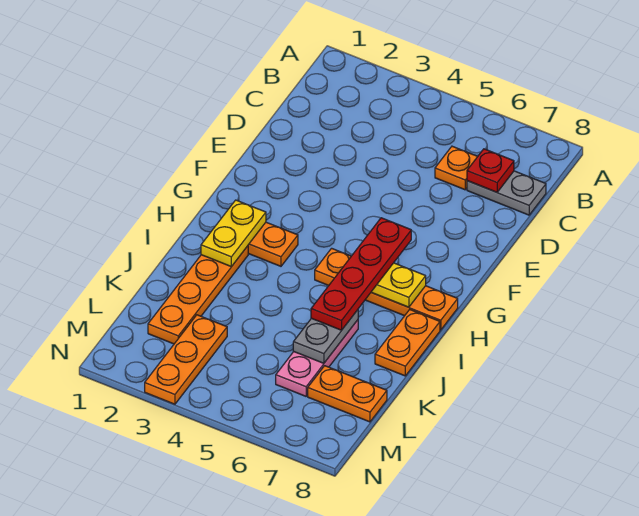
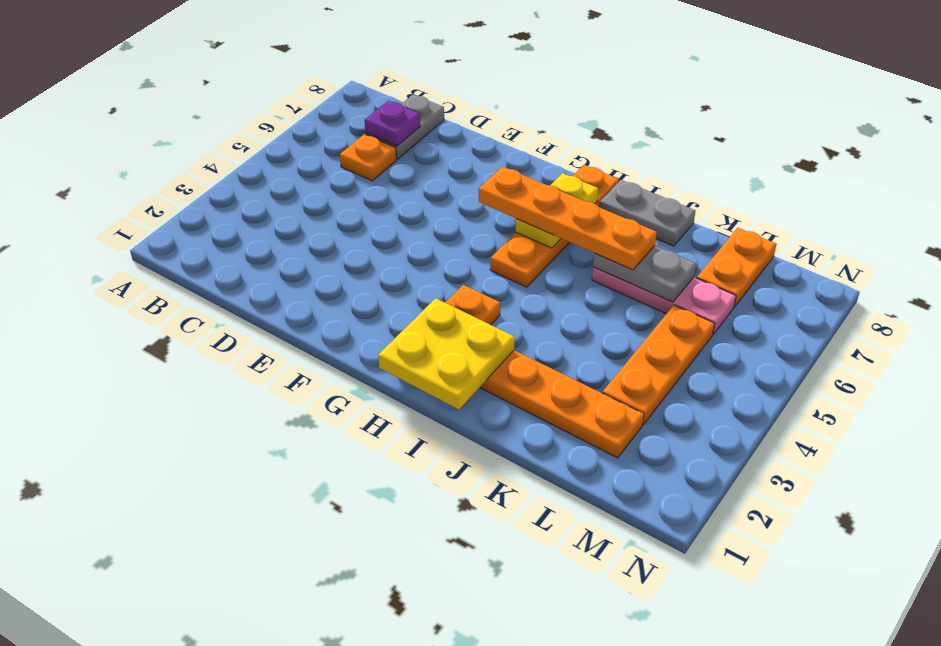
red 1x1 plate [467,149,514,192] -> purple 1x1 plate [365,101,420,146]
red 1x4 plate [311,218,411,330] -> orange 1x4 plate [479,166,657,270]
yellow 1x2 plate [201,200,266,267] -> yellow 2x2 plate [378,298,515,409]
orange 1x2 plate [375,310,440,376] -> grey 1x2 plate [600,180,696,246]
orange 1x3 plate [145,315,227,404] -> orange 1x3 plate turned to [603,305,715,425]

